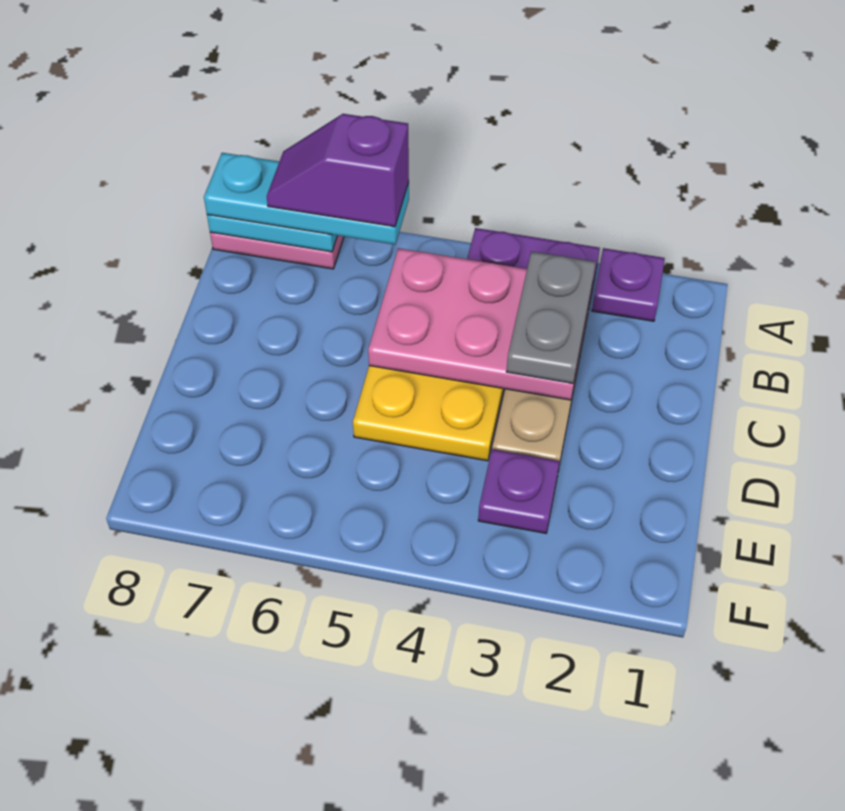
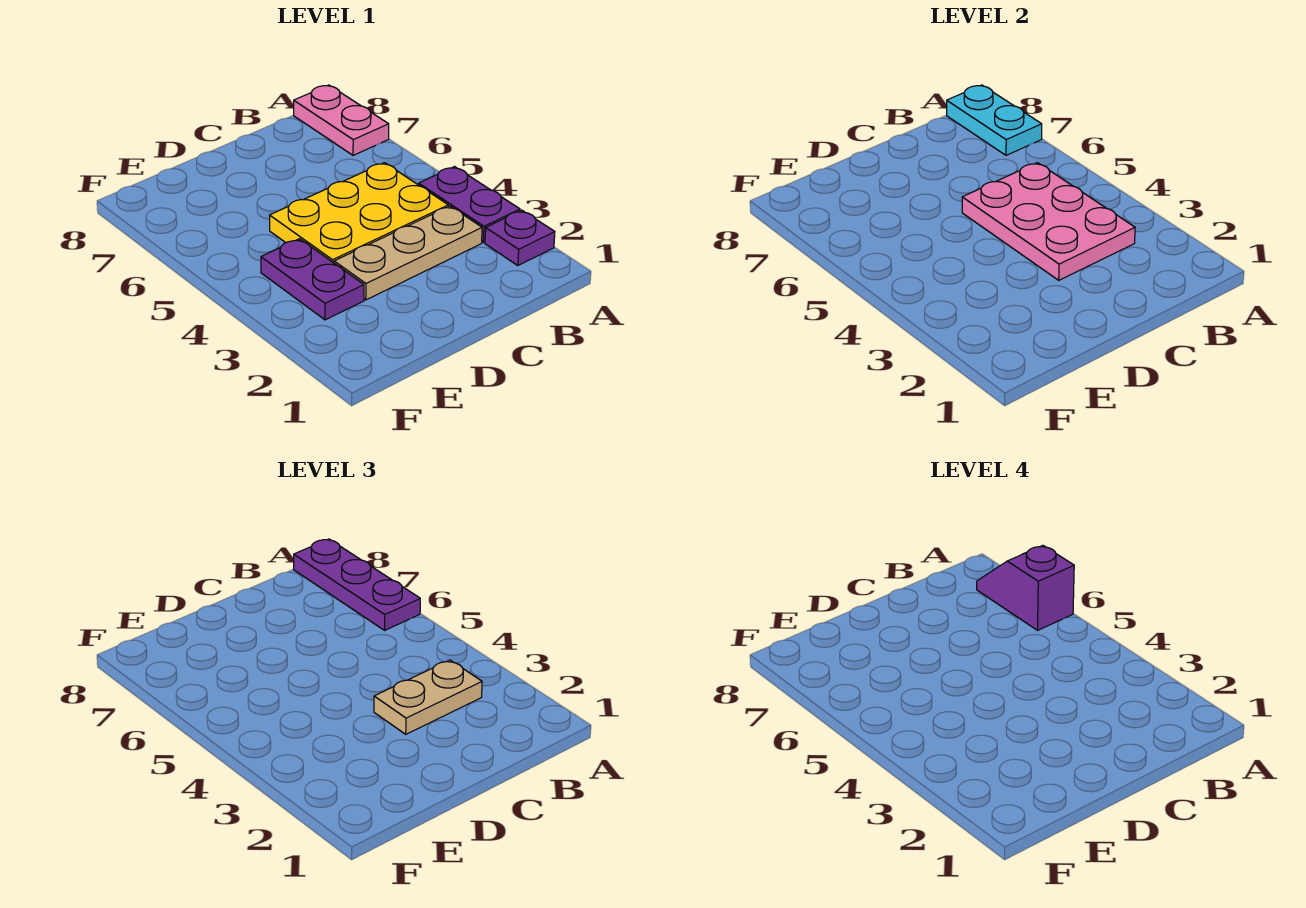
cyan 1x3 plate [204,153,409,245] -> purple 1x3 plate [294,539,420,630]
grey 1x2 plate [507,252,596,383] -> tan 1x2 plate [374,660,482,734]
purple 1x1 plate [478,449,560,533] -> purple 1x2 plate [261,239,364,320]

